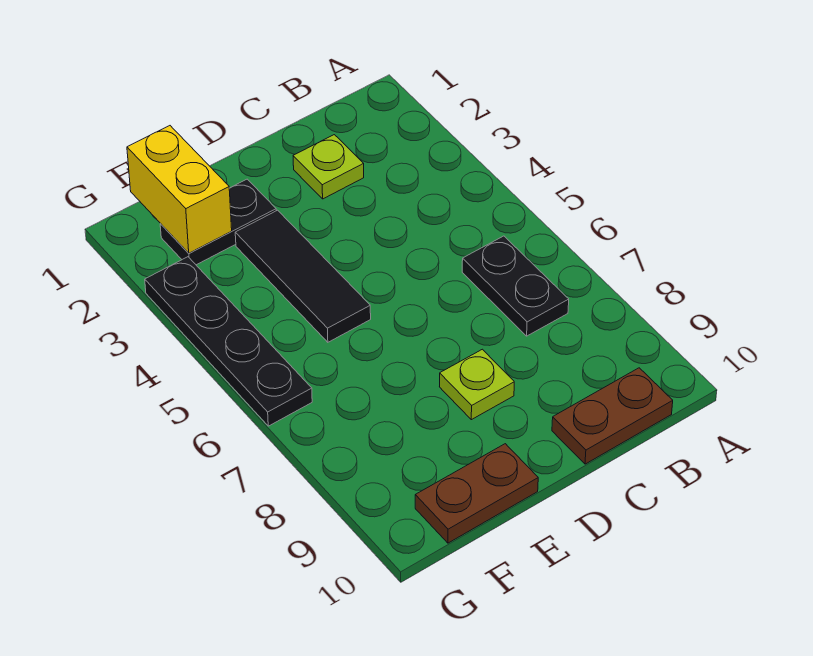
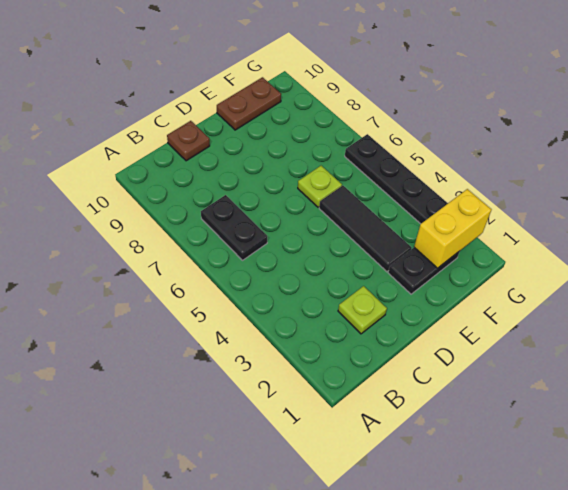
brown 1x2 plate [552,368,673,464] -> brown 1x1 plate [167,121,210,161]
lime 1x1 plate [440,349,514,420] -> lime 1x1 plate moved to [298,166,342,207]
yellow 1x2 brick [127,126,232,253] -> yellow 1x2 brick turned to [414,189,492,268]

